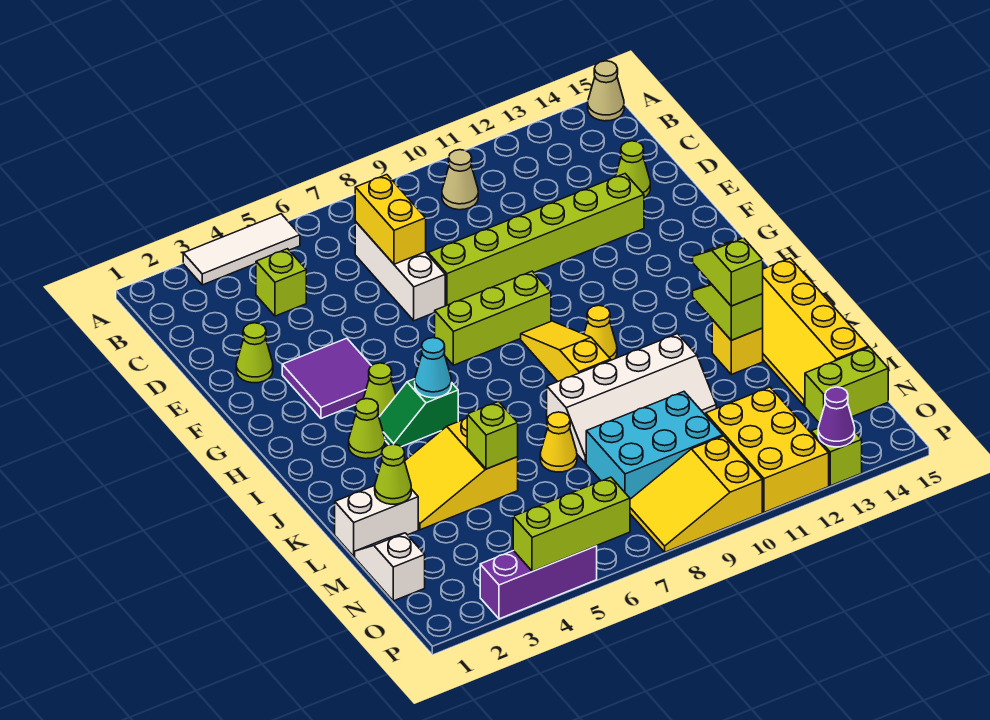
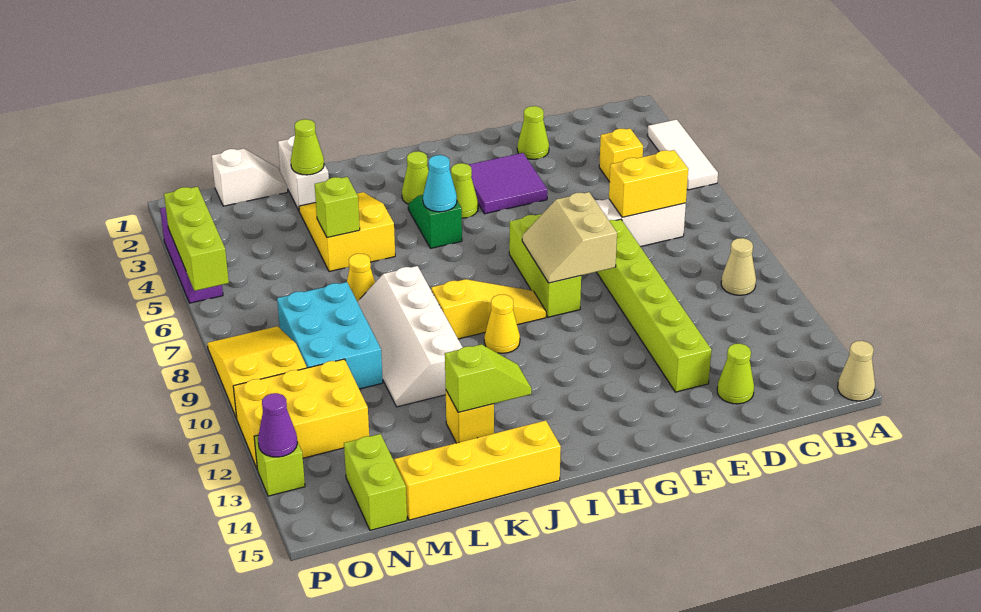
lime 1x1 brick [256,249,306,316] -> yellow 1x1 brick [599,129,643,182]
none -> tan 2x2 slope [522,192,617,283]
lime 1x2 slope [693,238,763,306] -> none

